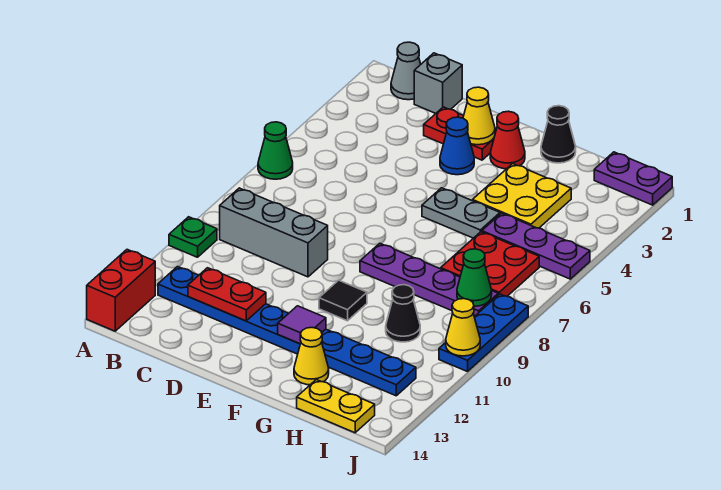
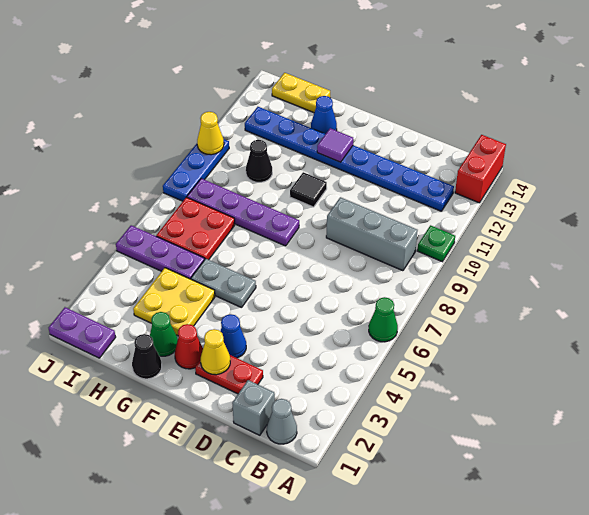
red 1x2 plate [188,268,266,321] -> none
yellow 1x1 cone [294,328,329,385] -> blue 1x1 cone [311,96,337,134]
green 1x1 cone [457,249,492,306] -> green 1x1 cone moved to [150,312,178,356]

